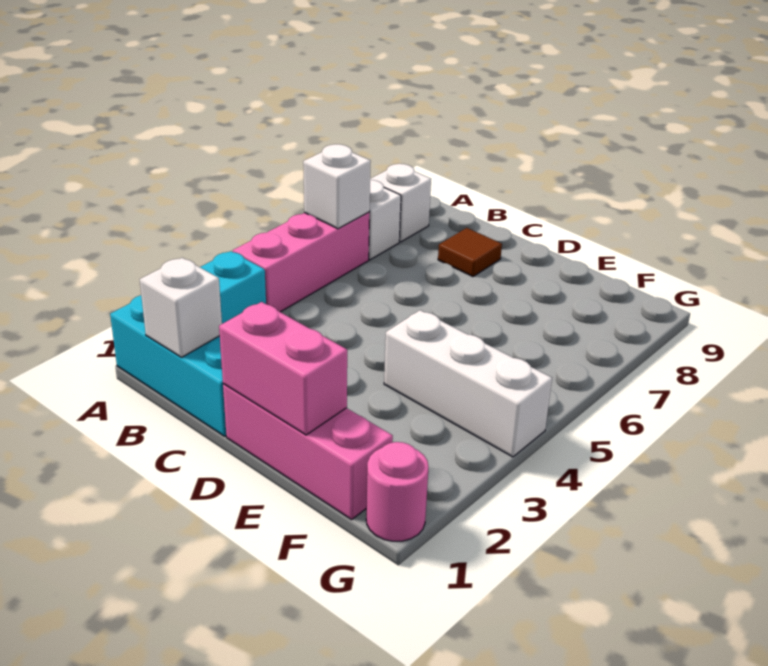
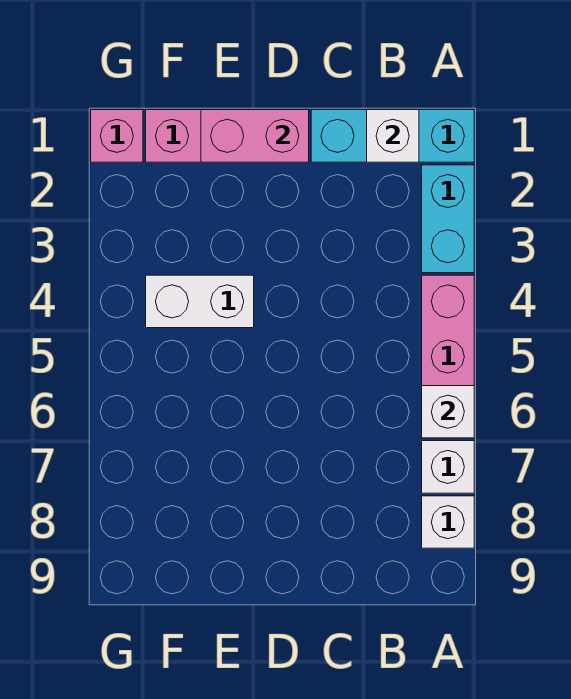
brown 1x1 tile [438,228,502,277] -> none
white 1x3 brick [384,310,552,457] -> white 1x2 brick [146,275,254,328]
pink 1x1 round brick [366,442,429,541] -> pink 1x1 brick [91,110,143,162]

